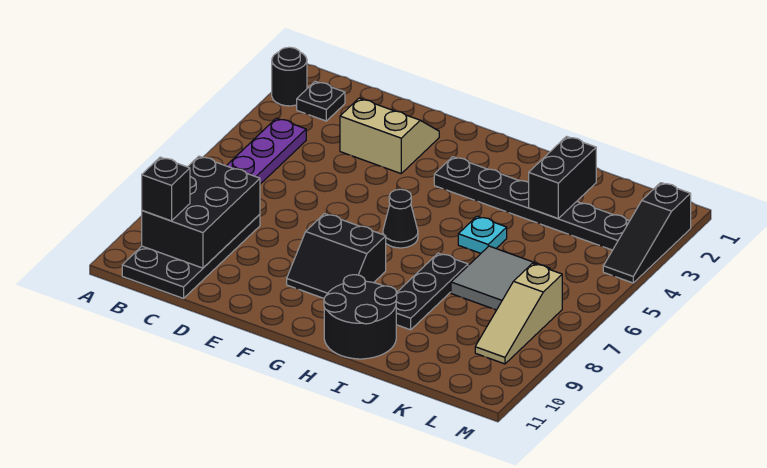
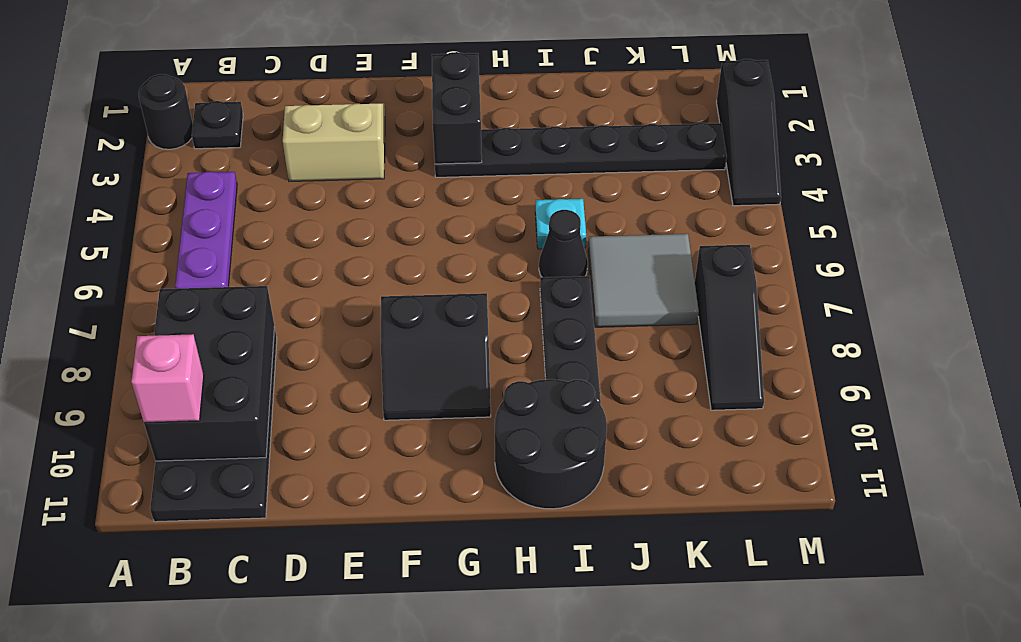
black 1x1 brick [142,157,190,221] -> pink 1x1 brick [131,334,204,423]
black 1x1 cone [383,189,418,248] -> black 1x1 cone moved to [539,210,588,277]
black 1x2 brick [529,137,596,218] -> black 1x2 brick moved to [432,52,482,164]
tan 1x3 slope [475,263,562,364] -> black 1x3 slope [695,245,764,410]

